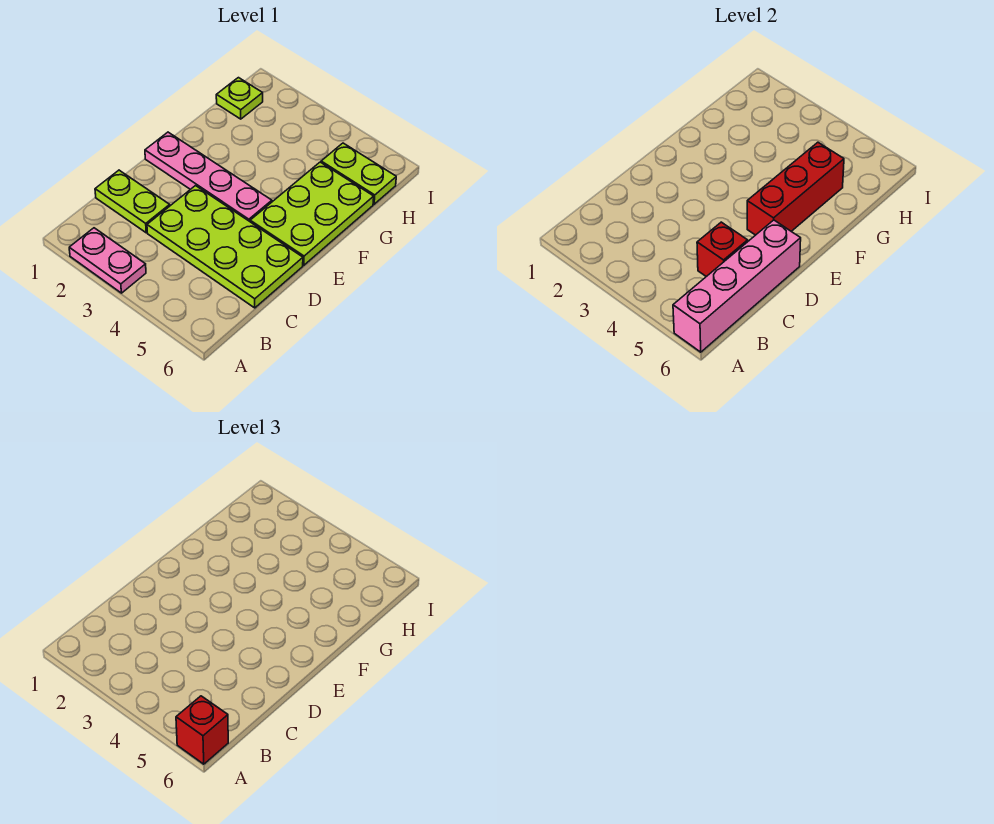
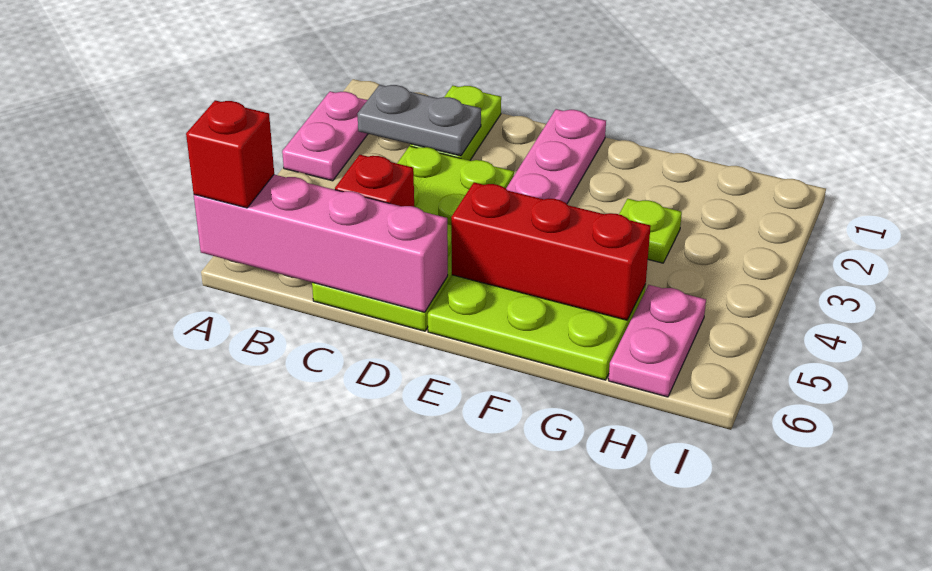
none -> grey 1x2 plate [357,85,481,156]
lime 1x1 plate [216,78,263,119] -> lime 1x1 plate moved to [619,199,682,263]
lime 1x2 plate [321,143,396,204] -> pink 1x2 plate [609,285,706,397]

